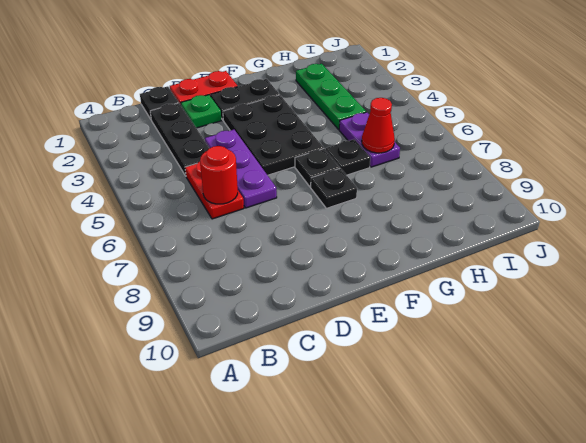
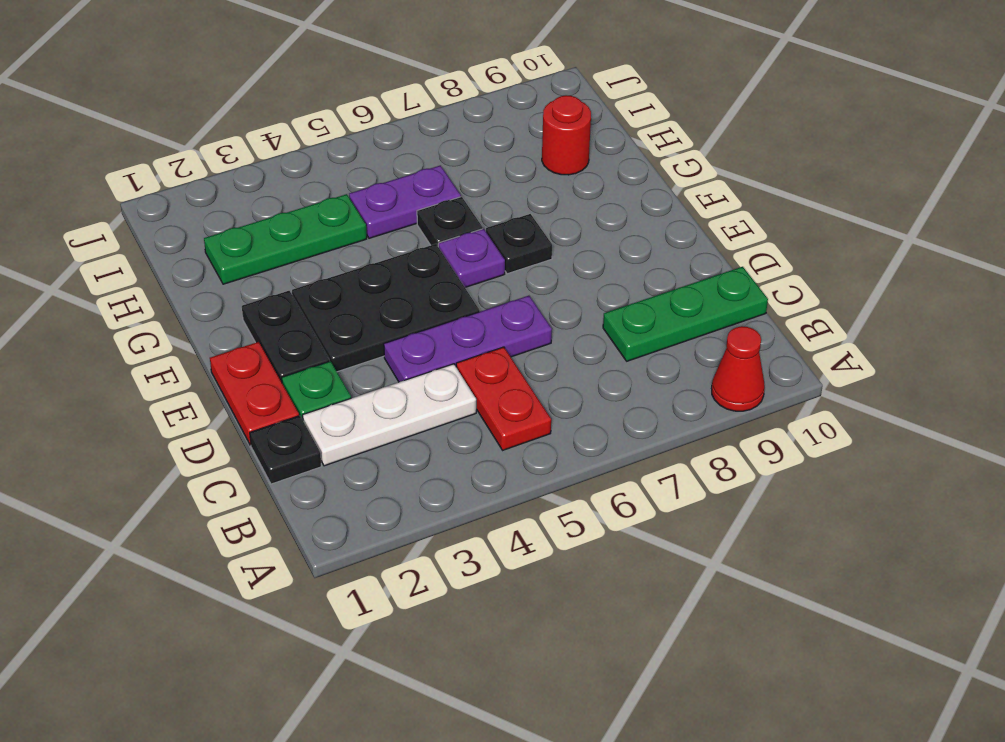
black 1x3 plate [150,103,209,176] -> white 1x3 plate [303,364,476,466]
red 1x2 plate [185,161,244,219] -> red 1x2 plate turned to [456,347,551,450]
red 1x1 round brick [200,146,238,204] -> red 1x1 round brick moved to [542,95,591,175]
none -> green 1x3 plate [603,267,768,361]
black 1x1 plate [295,149,340,187] -> purple 1x1 plate [438,229,505,287]
red 1x1 cone [362,98,395,153] -> red 1x1 cone moved to [712,326,765,411]

